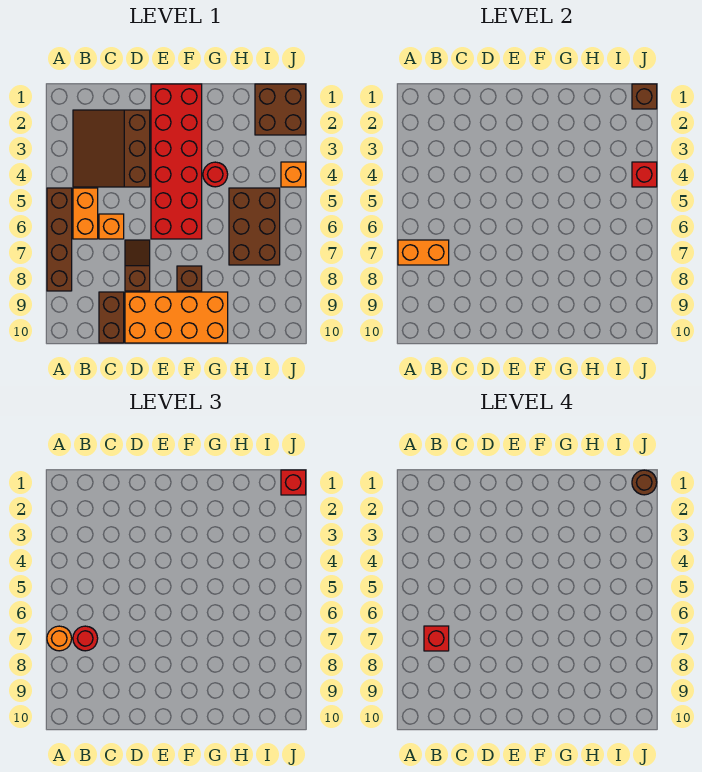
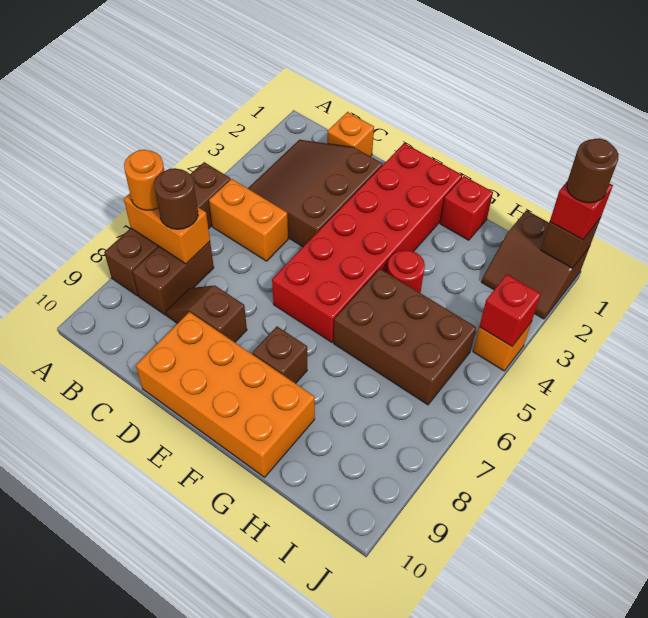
orange 1x2 brick [73,188,98,239] -> orange 1x2 brick turned to [209,179,288,261]
red 1x1 round brick [73,626,98,651] -> brown 1x1 round brick [154,168,198,229]
red 1x1 brick [424,626,449,651] -> red 1x1 brick moved to [440,176,493,240]
orange 1x1 brick [99,214,124,239] -> orange 1x1 brick moved to [327,112,374,156]
brown 1x2 brick [99,292,124,343] -> brown 1x2 brick moved to [132,242,214,315]
brown 1x2 slope [125,240,150,291] -> brown 1x2 slope turned to [166,285,247,342]
brown 2x3 brick [229,188,280,265] -> brown 2x3 brick turned to [334,269,476,405]
brown 2x2 brick [255,84,306,135] -> brown 2x2 slope [482,210,590,319]

